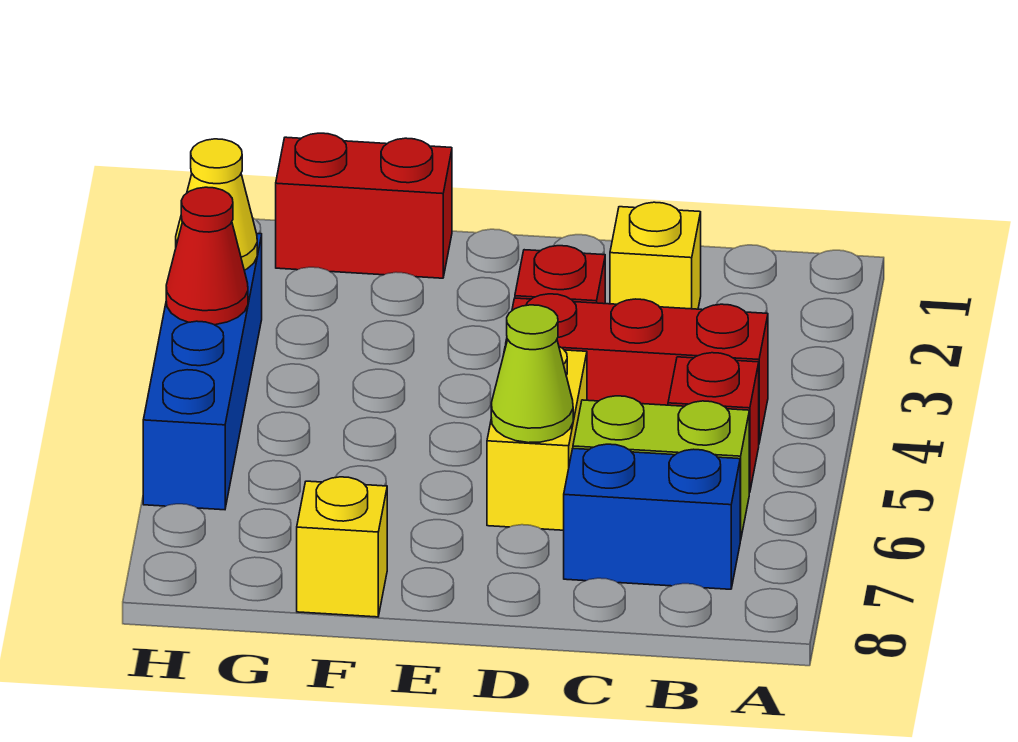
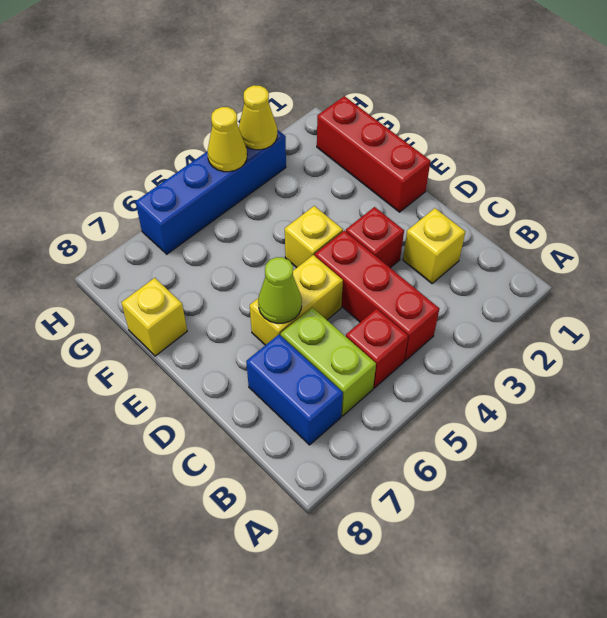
none -> yellow 1x1 brick [285,206,343,268]
red 1x2 brick [276,133,452,278] -> red 1x3 brick [317,96,431,212]
red 1x1 cone [166,187,248,325] -> yellow 1x1 cone [207,107,247,172]

